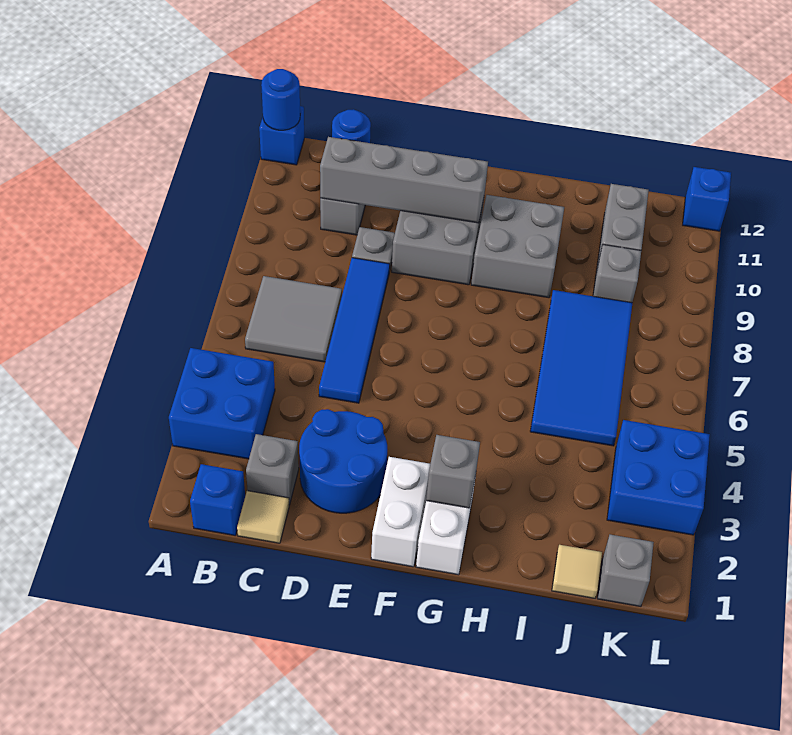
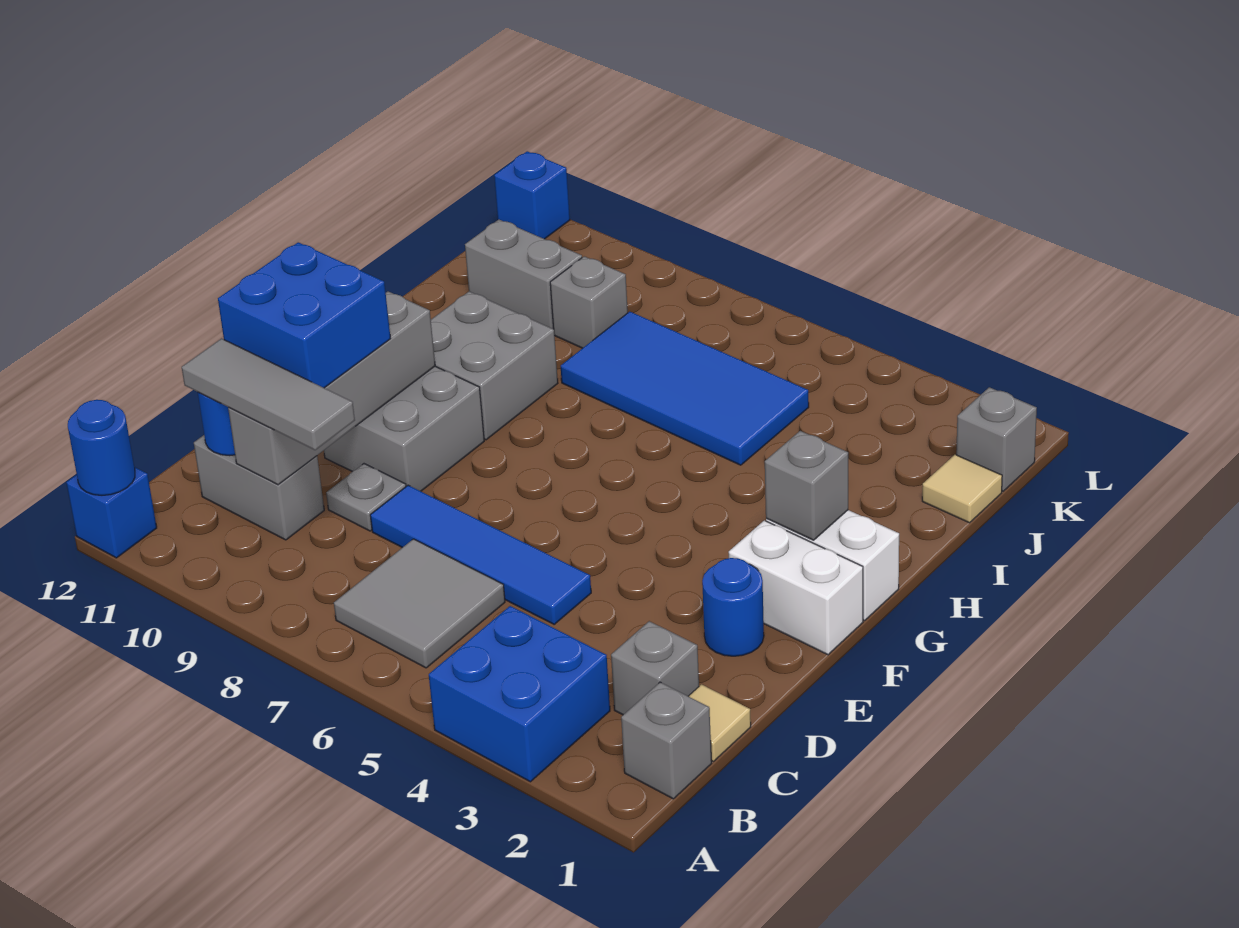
blue 1x1 brick [190,464,245,535] -> grey 1x1 brick [621,682,712,799]
none -> grey 1x3 tile [182,339,355,450]
blue 2x2 round brick [299,409,387,513] -> blue 1x1 round brick [702,558,764,656]
blue 2x2 brick [607,420,710,535] -> blue 2x2 brick moved to [218,242,391,388]

